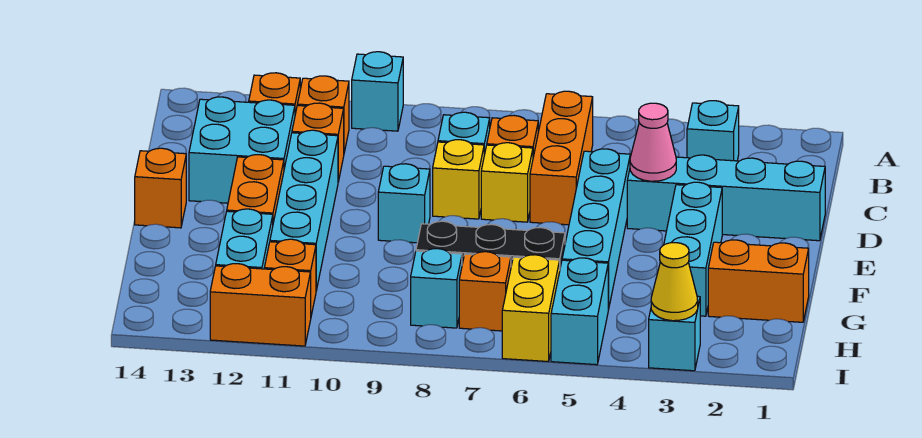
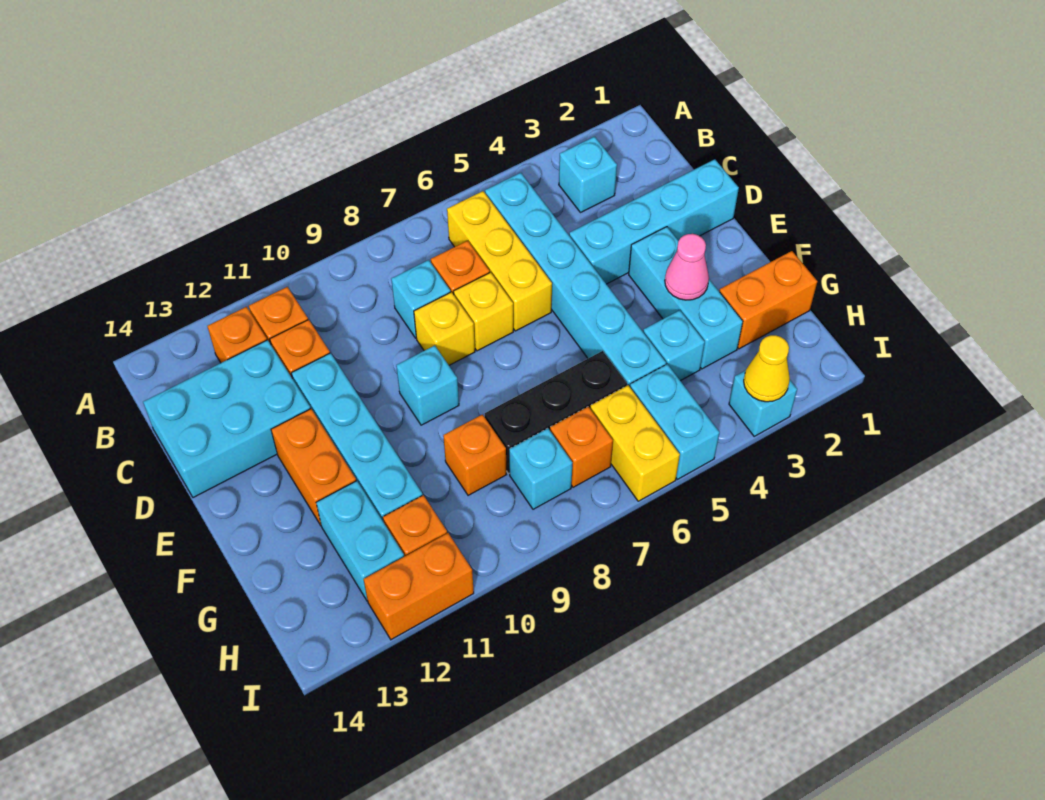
cyan 1x1 brick [352,52,403,131] -> cyan 1x1 brick moved to [643,310,705,381]
orange 1x3 brick [530,91,593,225] -> yellow 1x3 brick [447,191,552,331]
cyan 2x2 brick [189,97,295,203] -> cyan 2x3 brick [143,340,311,498]
pink 1x1 cone [630,103,676,181] -> pink 1x1 cone moved to [665,234,709,300]
cyan 1x4 brick [562,149,630,310] -> cyan 1x6 brick [485,173,666,387]
orange 1x1 brick [135,148,186,228] -> orange 1x1 brick moved to [443,415,507,495]

